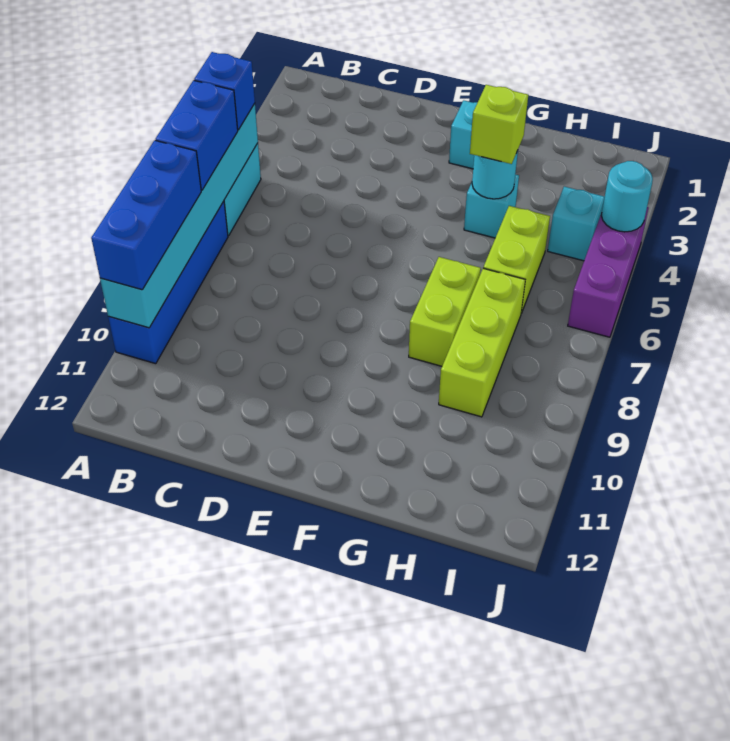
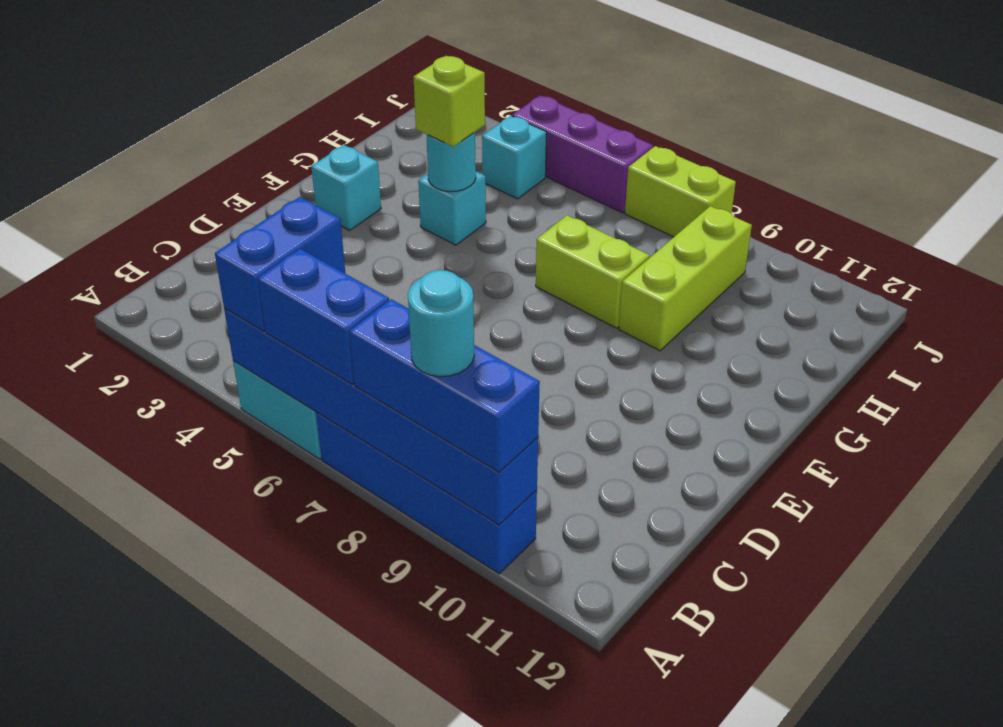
cyan 1x6 brick [100,104,258,328] -> blue 1x6 brick [224,309,538,525]
blue 1x1 brick [194,52,255,130] -> blue 1x2 brick [215,197,345,332]
lime 1x2 brick [483,206,550,313] -> lime 1x2 brick moved to [625,146,736,237]
lime 1x3 brick [439,268,525,417] -> lime 1x3 brick turned to [619,206,752,351]
cyan 1x1 round brick [601,161,653,232] -> cyan 1x1 round brick moved to [408,270,474,377]

